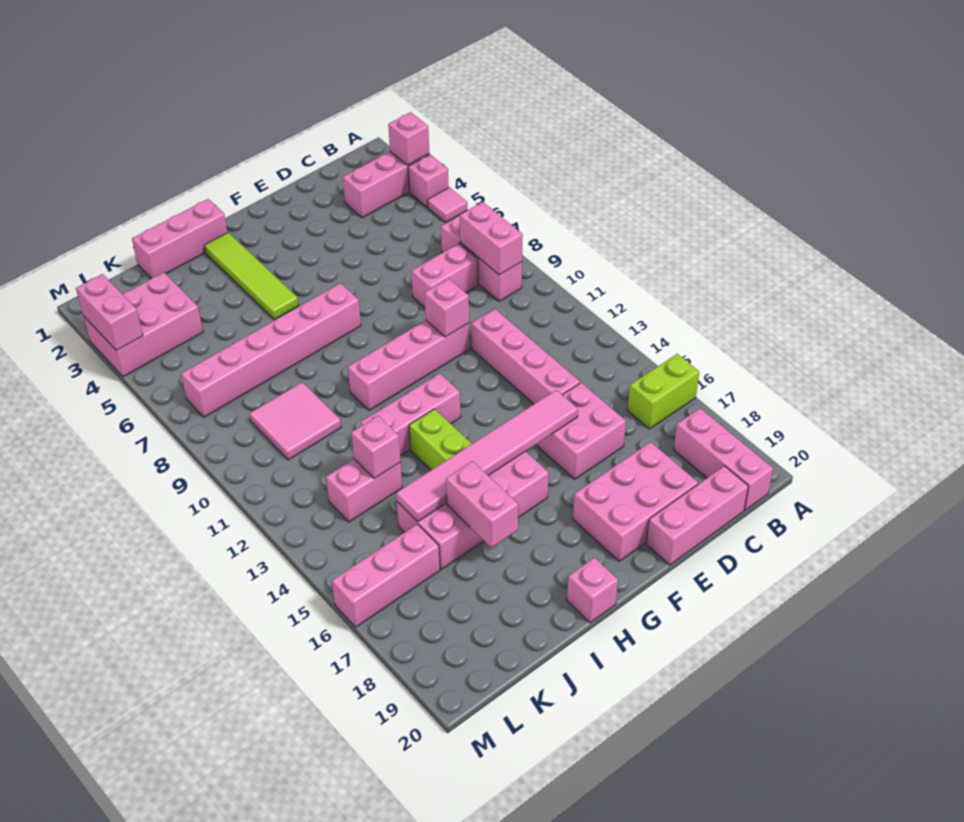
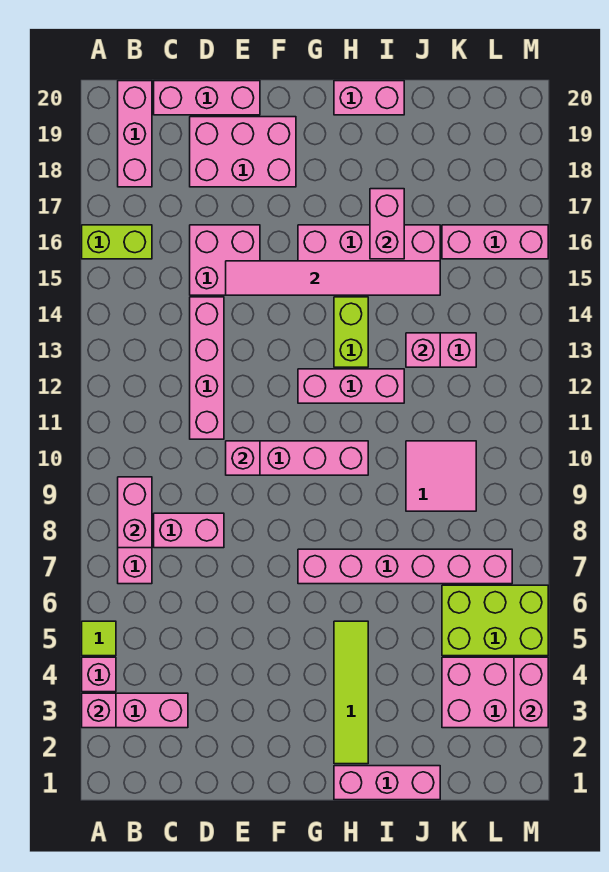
pink 1x1 tile [428,187,467,223] -> lime 1x1 tile [82,621,116,656]
pink 1x1 brick [567,558,618,623] -> pink 1x2 brick [334,81,404,115]
none -> lime 2x3 brick [442,585,548,656]

